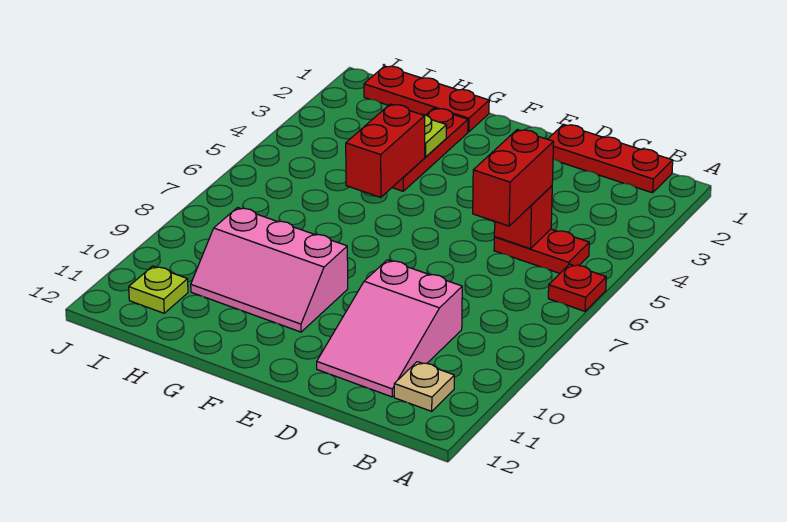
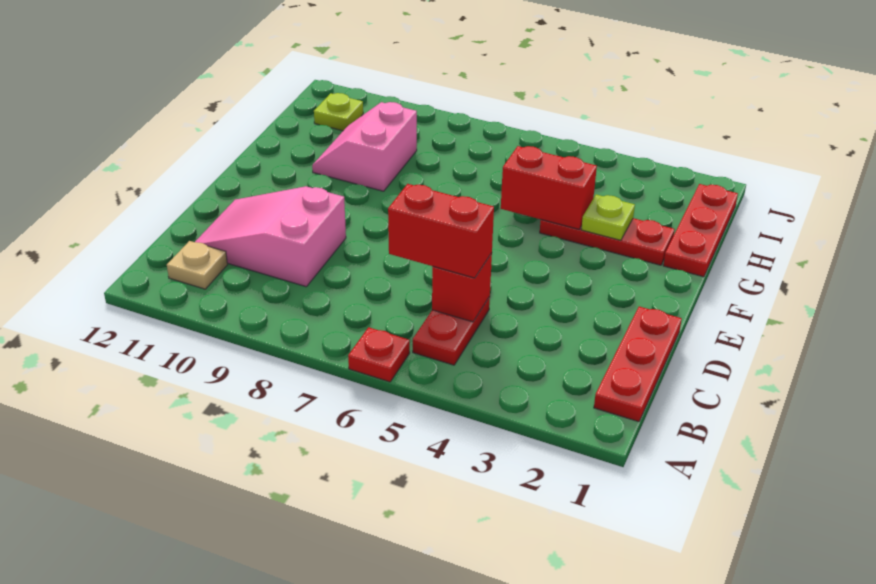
pink 2x3 slope [191,208,348,332] -> pink 2x2 slope [312,102,417,191]

